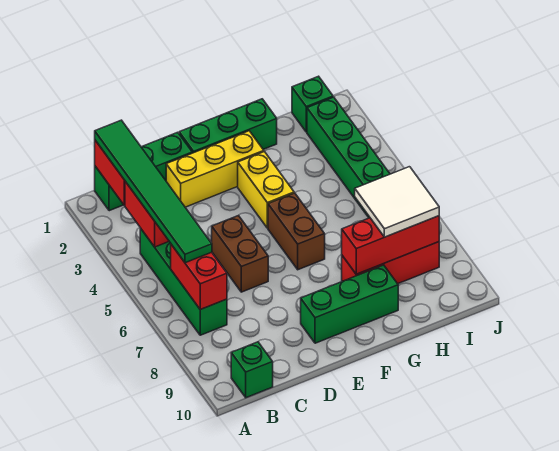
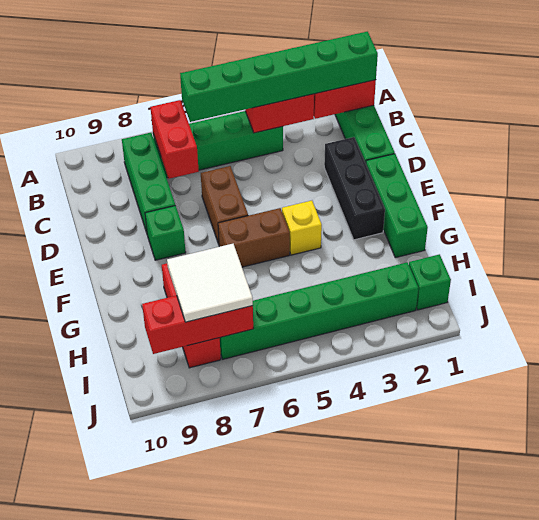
green 1x6 tile [95,120,212,263] -> green 1x6 brick [180,32,378,122]
red 1x2 brick [171,244,227,309] -> red 1x2 brick turned to [151,100,199,179]
green 1x1 brick [231,342,273,398] -> green 1x1 brick moved to [145,206,186,260]
yellow 1x3 brick [166,131,264,207] -> black 1x3 brick [324,137,385,240]
brown 1x2 brick [212,215,268,292] -> brown 1x2 brick turned to [201,166,248,244]
green 1x3 brick [301,265,398,343] -> green 1x3 brick moved to [122,133,175,233]
yellow 1x2 brick [238,151,294,228] -> yellow 1x1 brick [282,201,322,255]
red 1x3 brick [342,216,439,274] -> red 1x3 brick turned to [142,295,253,354]

